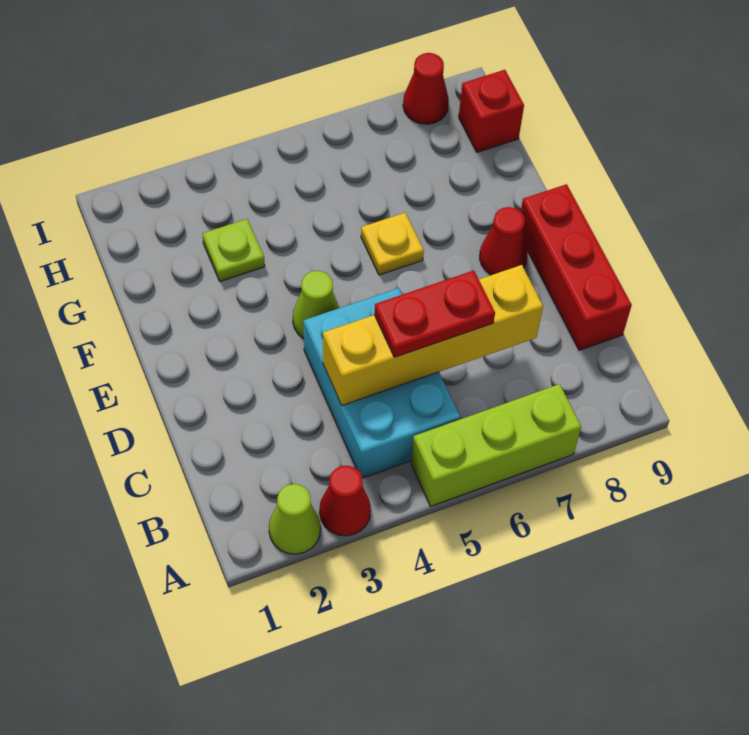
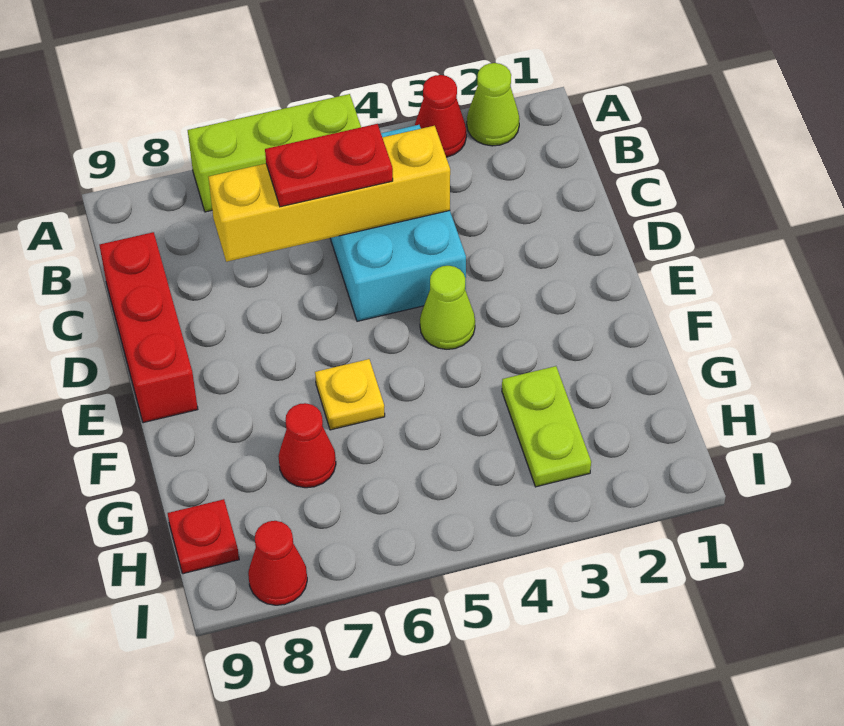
red 1x1 cone [480,207,528,275] -> red 1x1 cone moved to [278,403,336,488]
lime 1x1 plate [202,219,265,282] -> lime 1x2 plate [502,366,591,487]
red 1x1 brick [459,70,524,152] -> red 1x1 plate [168,499,239,574]

